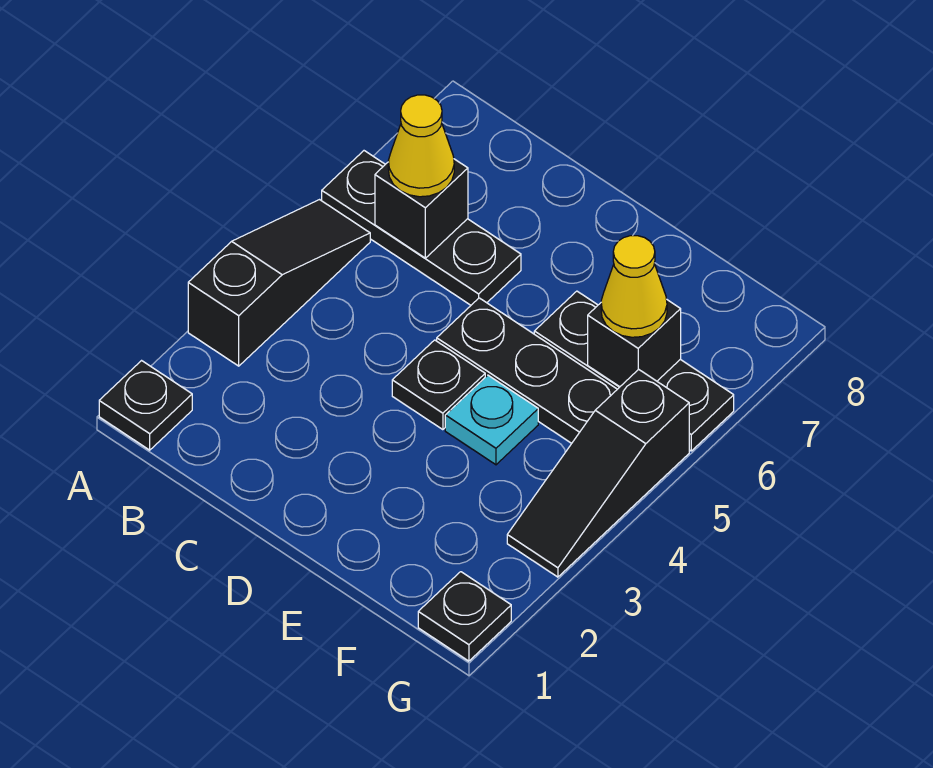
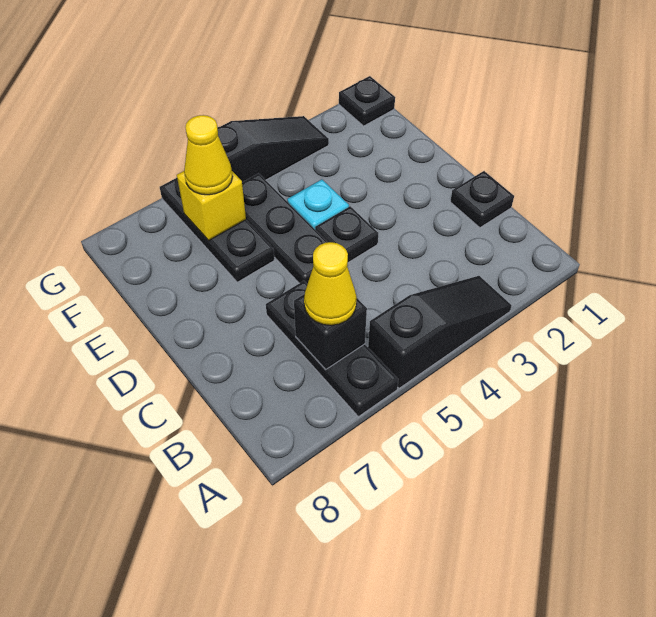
black 1x1 plate [99,361,192,450] -> black 1x1 plate moved to [450,171,514,228]
black 1x3 slope [188,200,370,366] -> black 1x3 slope turned to [368,276,512,388]
black 1x1 brick [588,299,681,387] -> yellow 1x1 brick [177,171,246,241]

